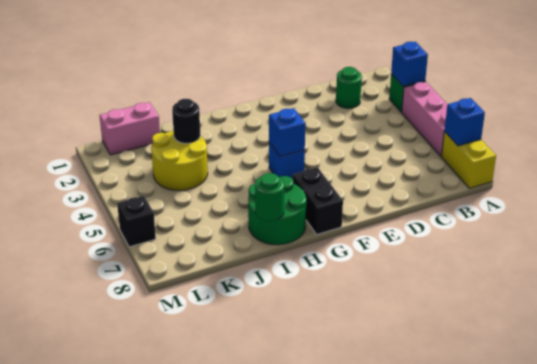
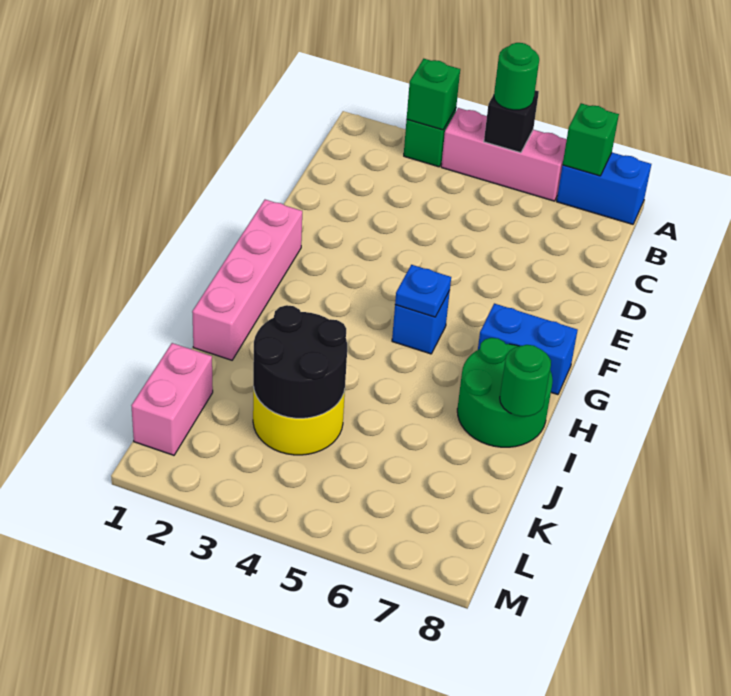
blue 1x1 brick [391,42,428,86] -> green 1x1 brick [407,59,460,130]
yellow 1x2 brick [441,132,496,188] -> blue 1x2 brick [557,153,651,224]
blue 1x1 brick [444,98,485,146] -> green 1x1 brick [563,103,619,176]
green 1x1 round brick [336,67,362,108] -> green 1x1 round brick moved to [494,43,539,110]
none -> pink 1x4 brick [192,200,302,360]
blue 1x1 brick [269,108,305,157] -> blue 1x1 plate [395,265,451,317]
black 1x2 brick [293,167,343,234] -> blue 1x2 brick [478,303,578,395]
black 1x1 round brick [172,99,200,143] -> black 2x2 round brick [253,305,347,418]
black 1x1 brick [117,196,156,247] -> black 1x1 brick moved to [484,90,539,153]

